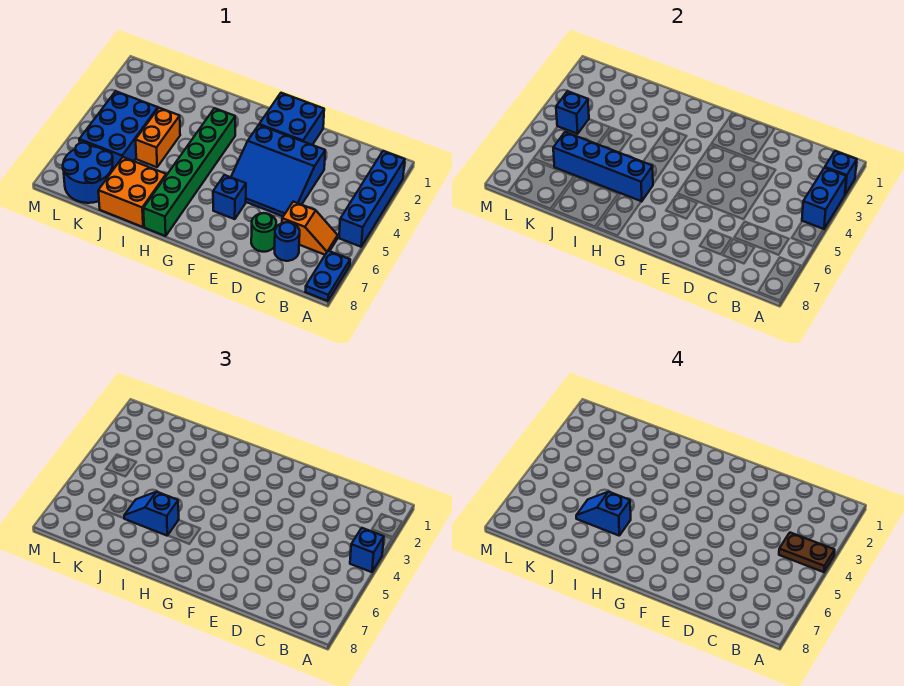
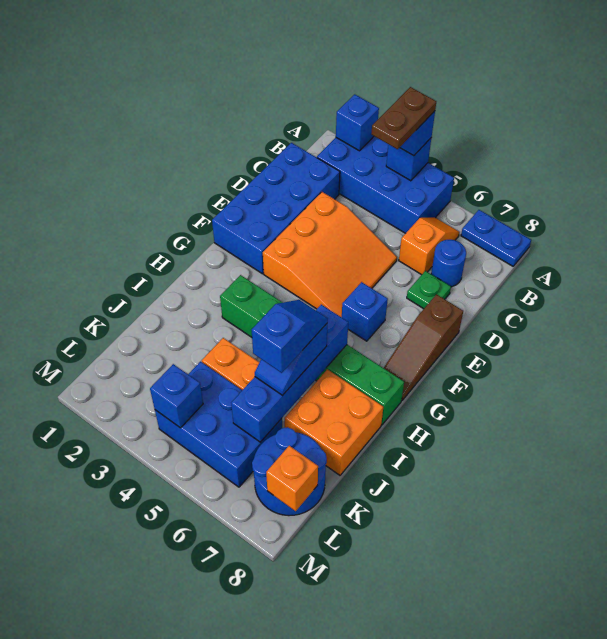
blue 1x4 brick [339,151,405,247] -> blue 2x4 brick [317,136,454,233]
blue 1x2 brick [802,168,846,229] -> blue 1x1 brick [386,138,431,181]
blue 3x3 slope [231,125,325,216] -> orange 3x3 slope [263,192,397,317]
green 1x1 round brick [251,213,276,252] -> green 1x1 plate [407,271,451,309]
blue 2x2 brick [259,93,324,145] -> blue 2x4 brick [212,143,340,274]
none -> brown 1x3 slope [384,294,463,400]
blue 1x2 slope [576,492,631,536] -> blue 1x2 slope turned to [252,300,328,373]
none -> orange 1x1 brick [266,446,318,511]

